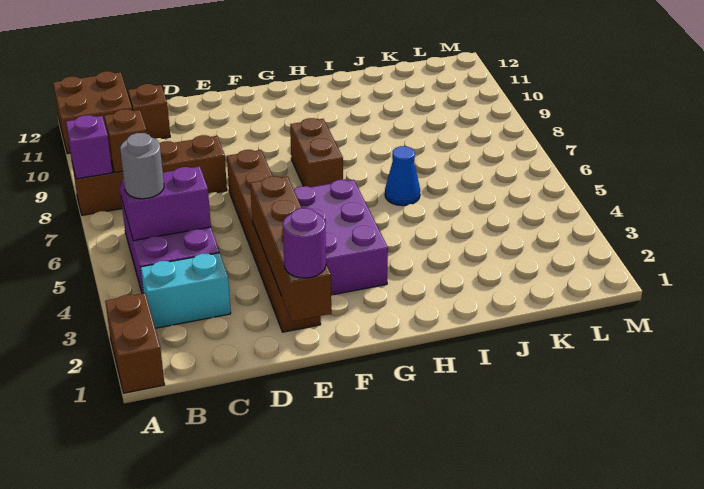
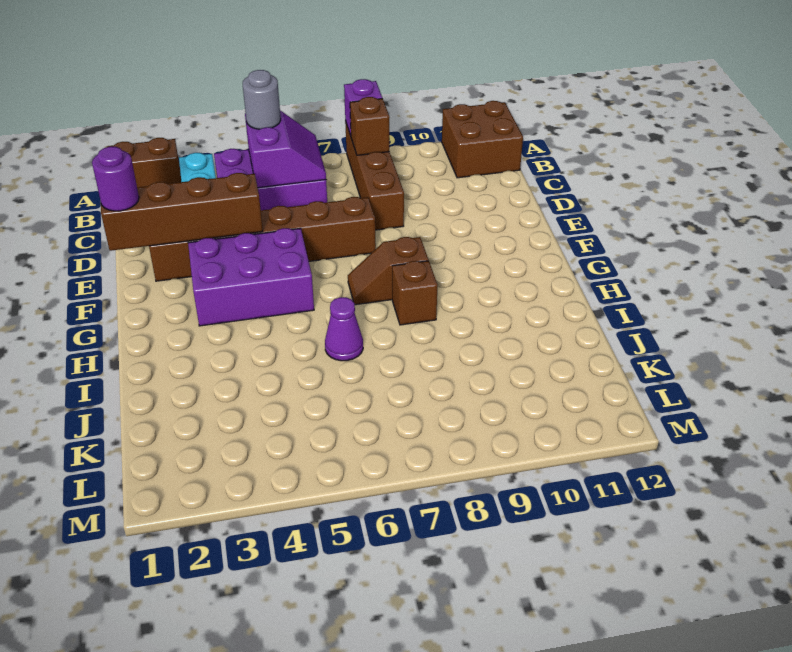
brown 1x1 brick [128,84,170,139] -> brown 1x1 brick moved to [392,261,437,325]
brown 1x2 brick [290,118,343,187] -> brown 1x2 slope [348,237,428,305]
blue 1x1 cone [385,146,420,206] -> purple 1x1 cone [325,297,363,361]

